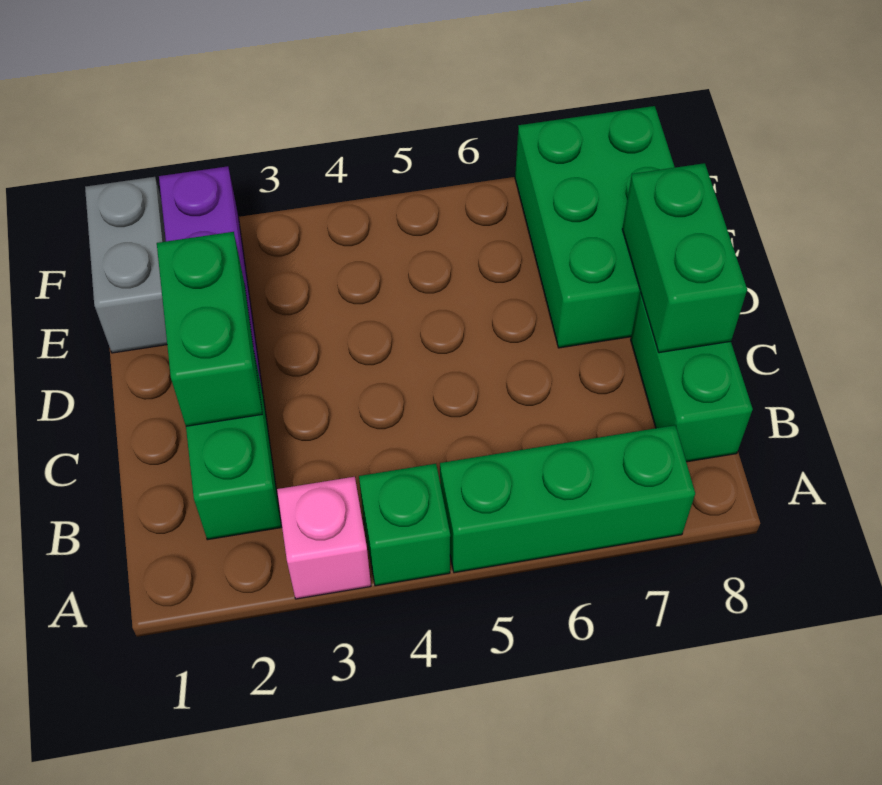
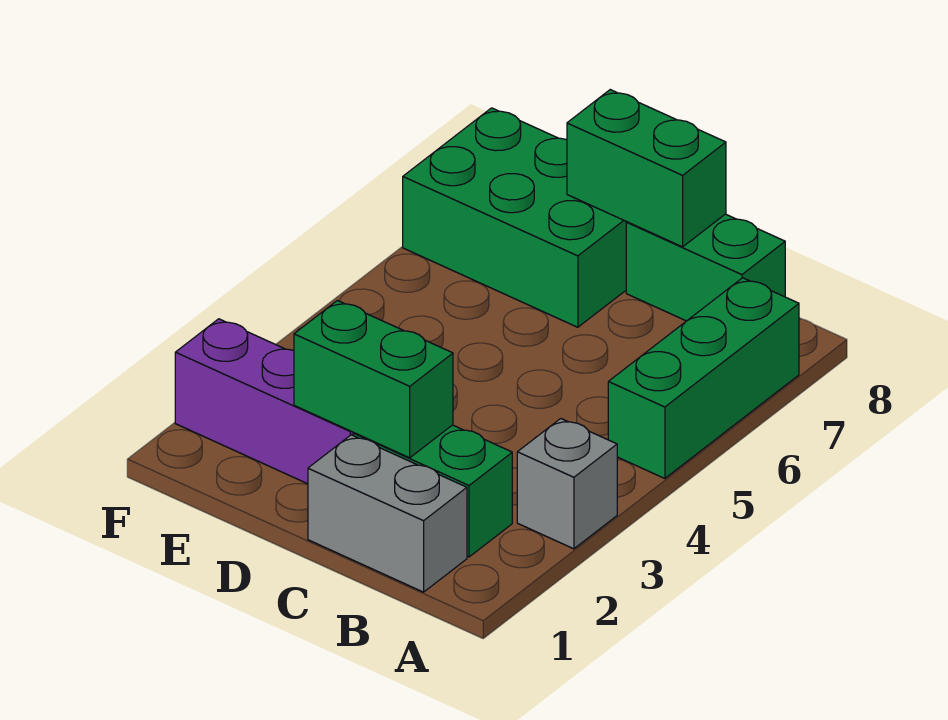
pink 1x1 brick [277,477,371,599] -> grey 1x1 brick [517,419,617,549]
green 1x1 brick [359,464,450,586] -> none
grey 1x2 brick [85,177,167,353] -> grey 1x2 brick moved to [308,435,467,592]

